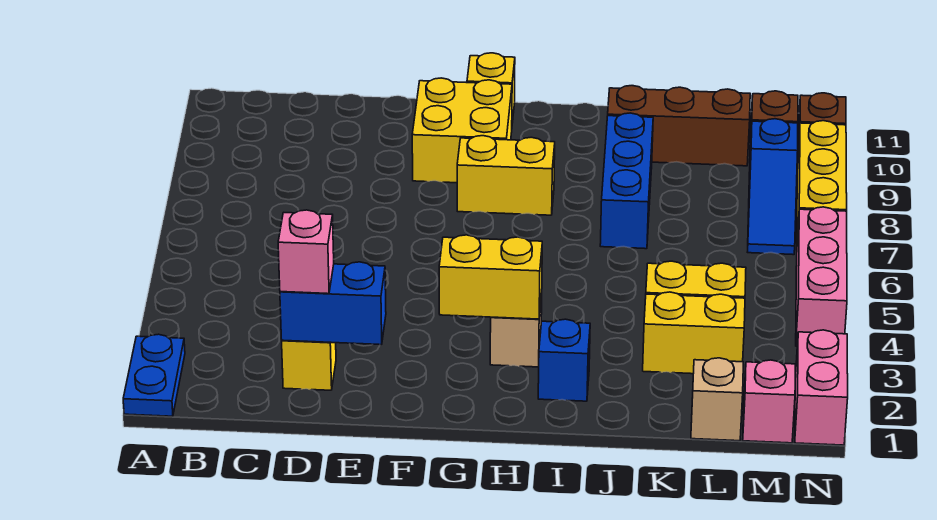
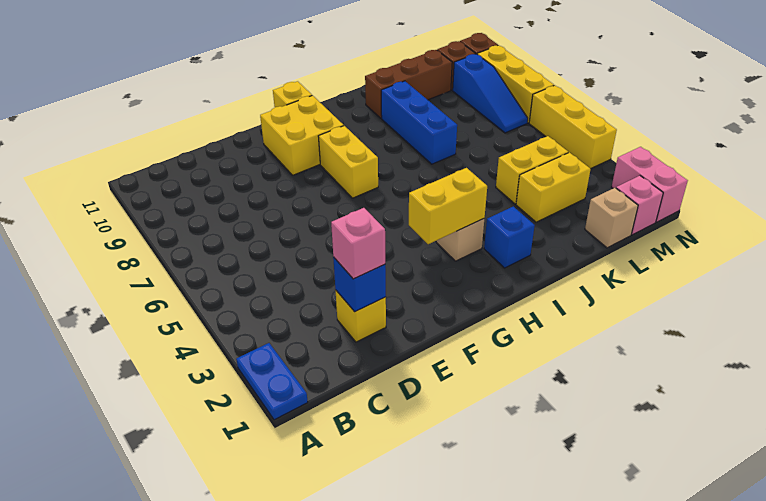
blue 1x2 brick [280,262,386,345] -> blue 1x1 brick [333,257,386,312]
yellow 1x2 brick [457,136,555,215] -> yellow 1x2 brick turned to [318,126,378,198]
pink 1x3 brick [796,207,847,346] -> yellow 1x3 brick [529,85,617,169]

